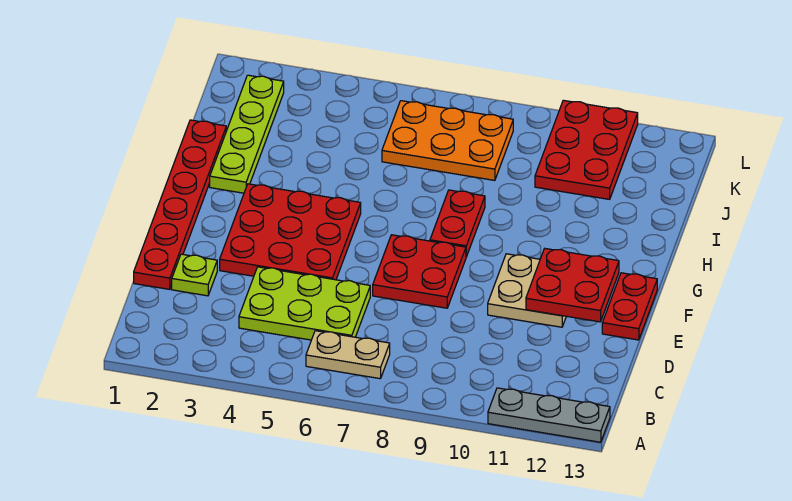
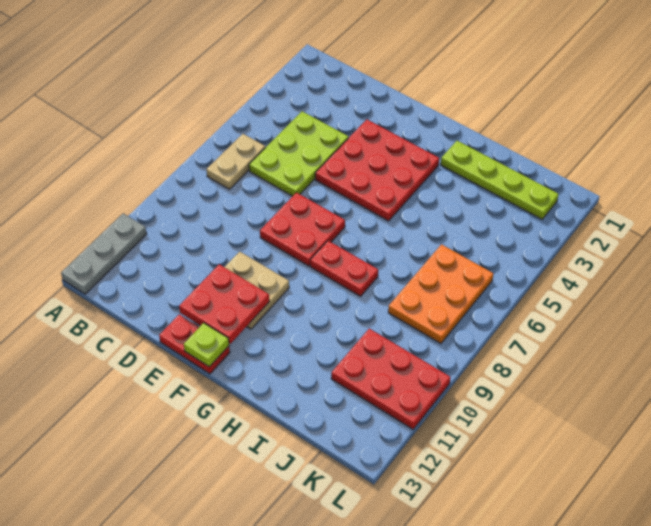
red 1x6 plate [134,120,226,289] -> none
lime 1x1 plate [172,254,217,296] -> lime 1x1 plate moved to [184,323,229,367]

